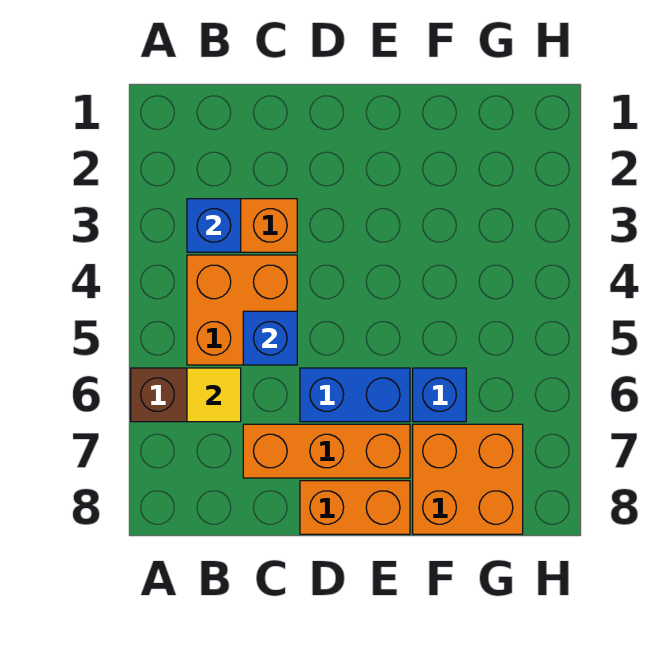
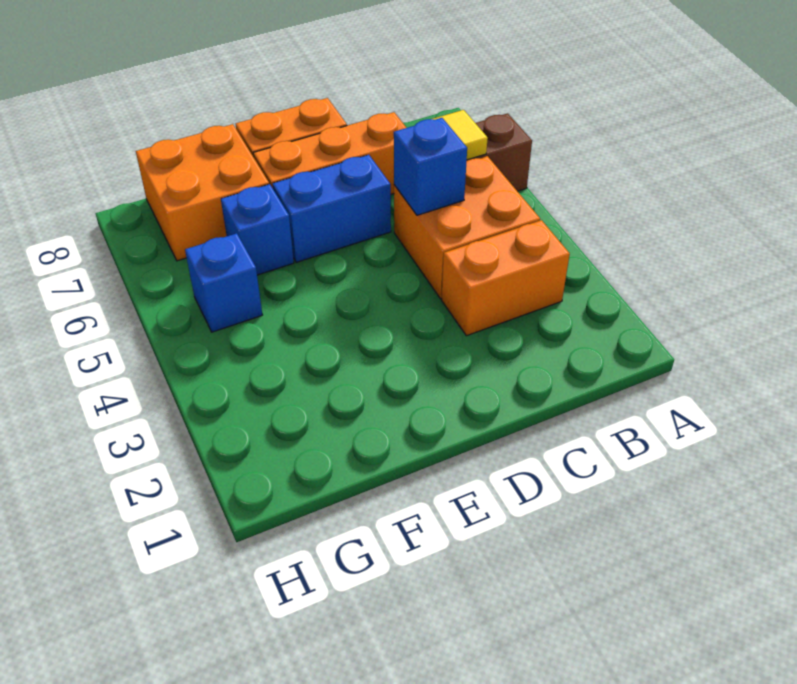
blue 1x1 brick [187,199,241,252] -> blue 1x1 brick moved to [185,233,262,332]

